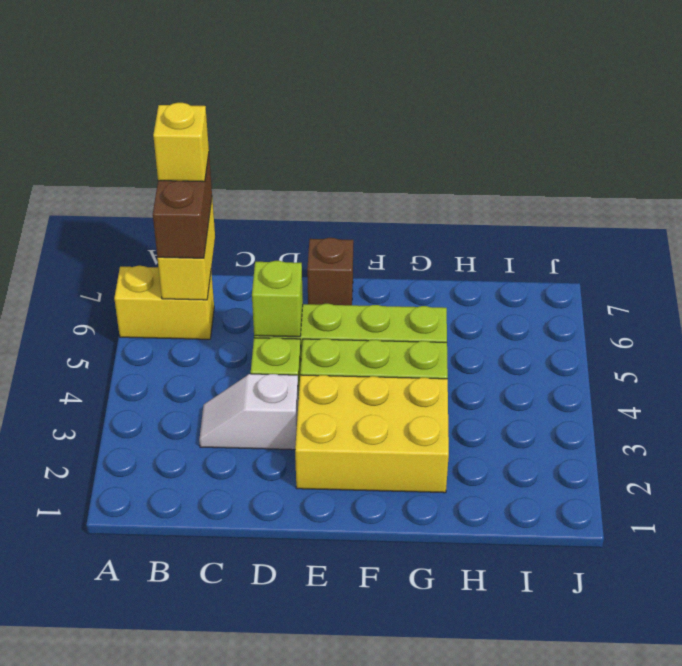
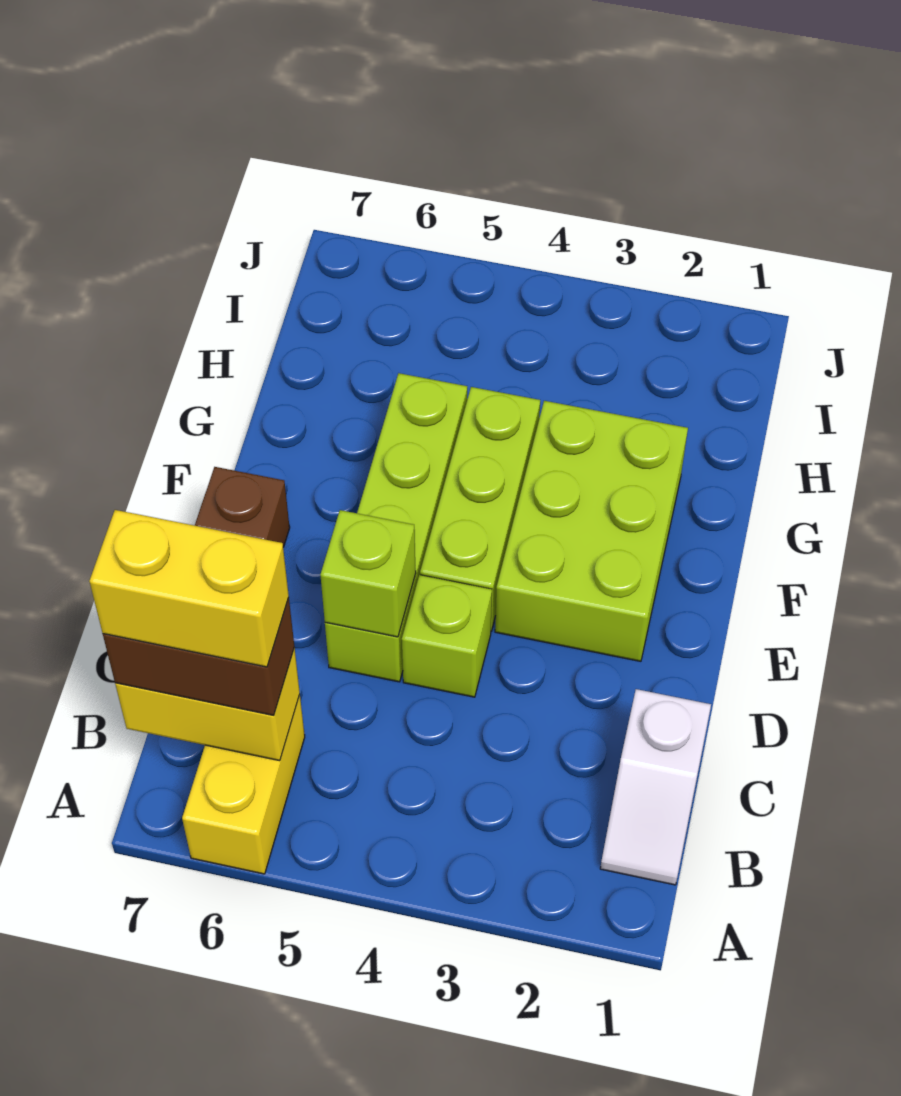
yellow 1x1 brick [153,103,209,182] -> yellow 1x2 brick [89,510,289,667]
white 1x2 slope [199,374,299,450] -> white 1x2 slope moved to [600,689,711,885]
yellow 2x3 brick [295,375,449,493] -> lime 2x3 brick [495,401,688,661]

